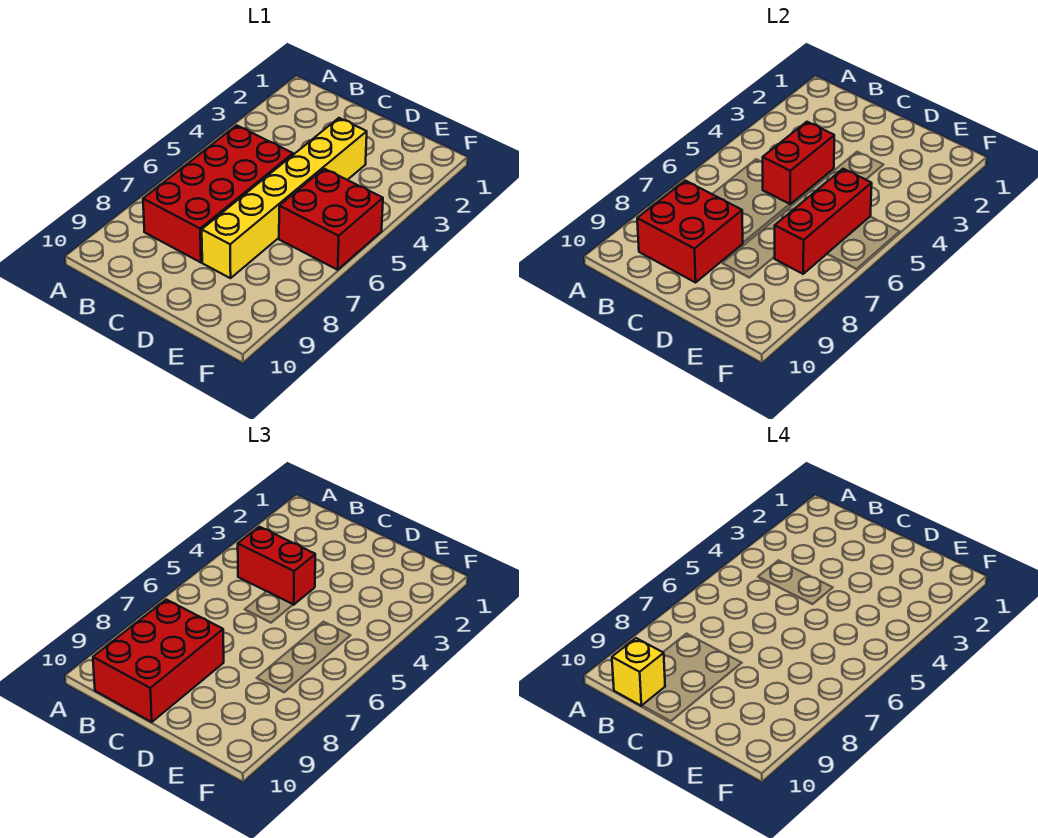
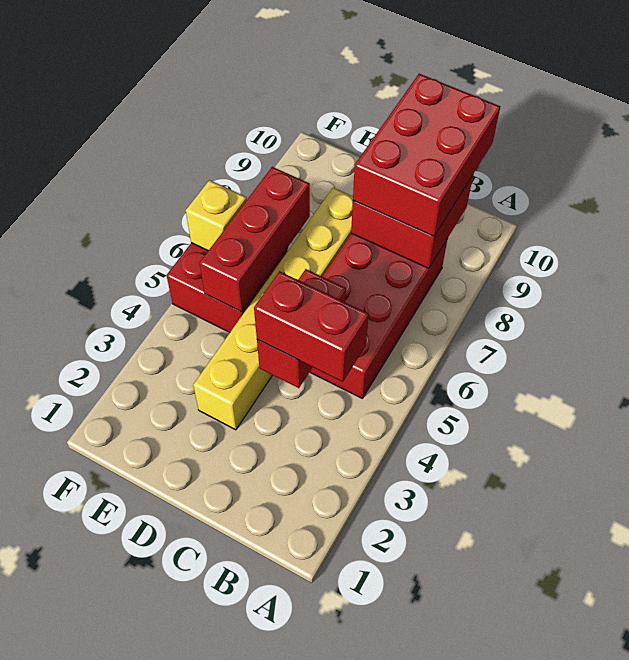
yellow 1x1 brick [612,638,665,706] -> yellow 1x1 brick moved to [186,180,247,251]

